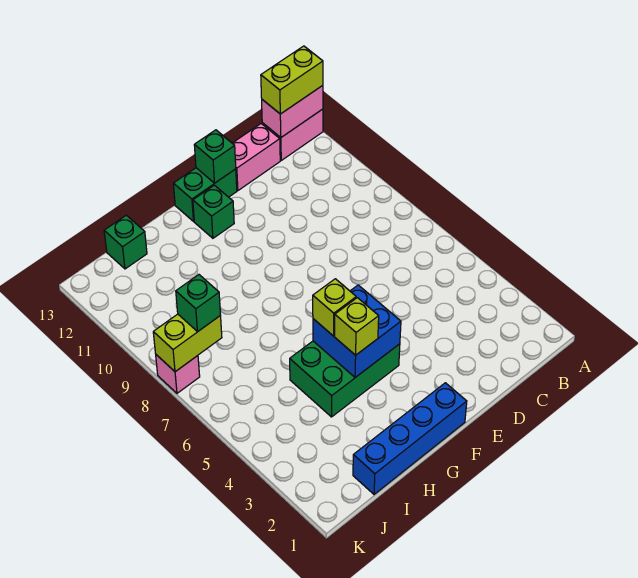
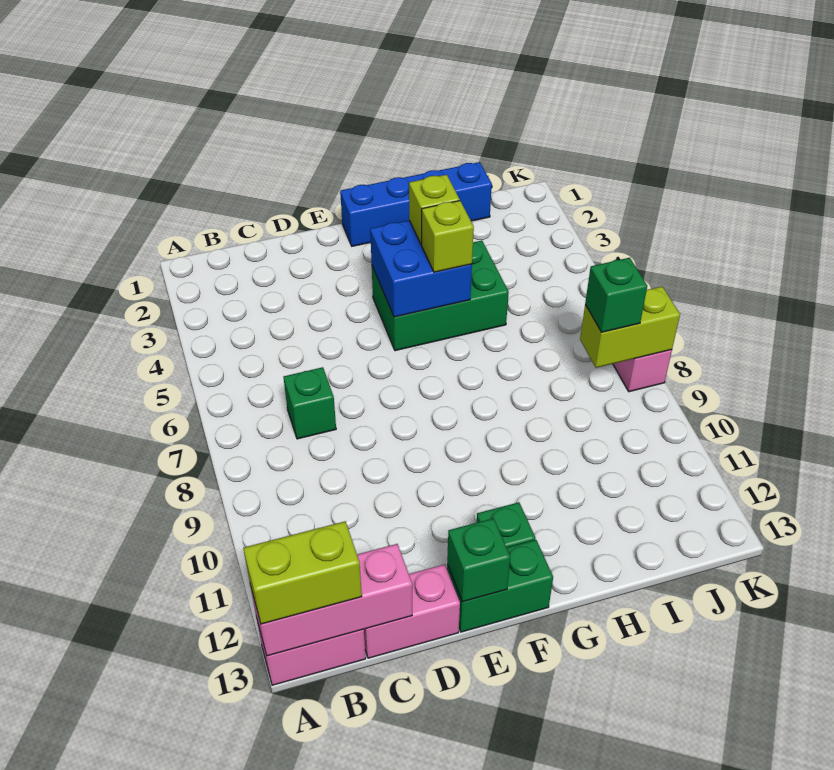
pink 1x2 brick [262,85,323,137] -> pink 1x3 brick [251,544,412,656]
green 1x1 brick [104,215,147,269] -> green 1x1 brick moved to [284,367,336,439]

